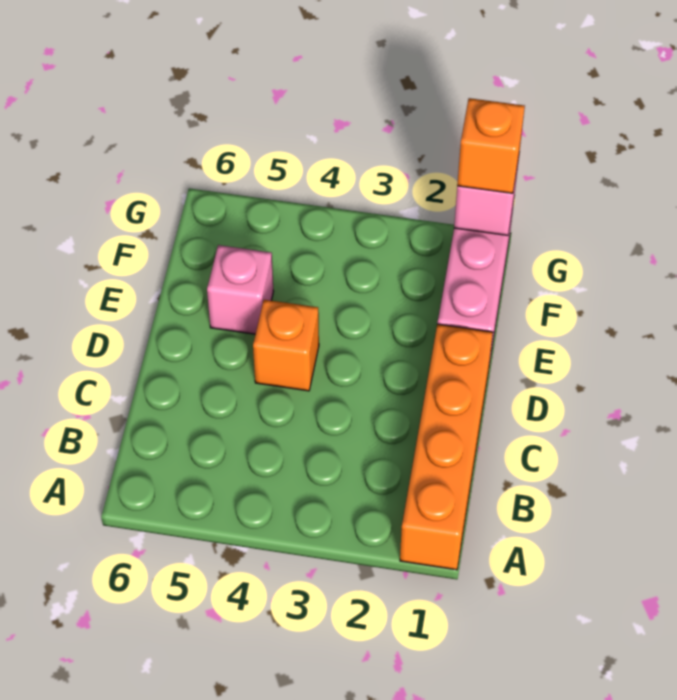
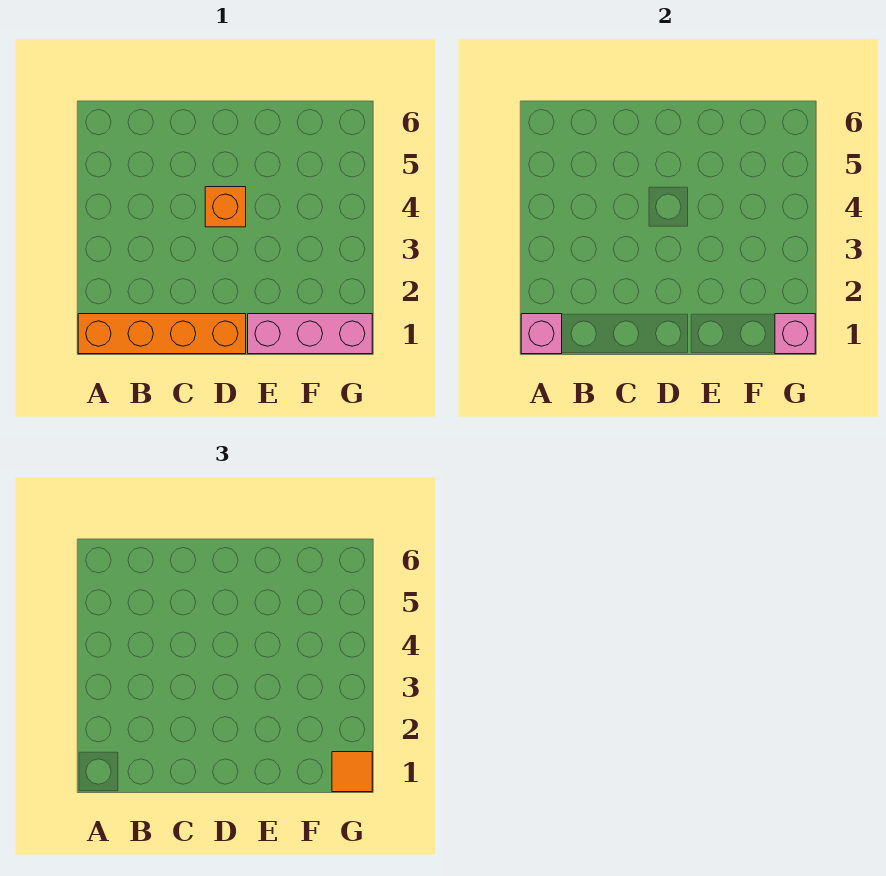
pink 1x1 brick [207,245,273,334] -> pink 1x1 brick moved to [521,314,562,354]
orange 1x1 brick [457,98,525,193] -> orange 1x1 tile [332,752,372,792]

